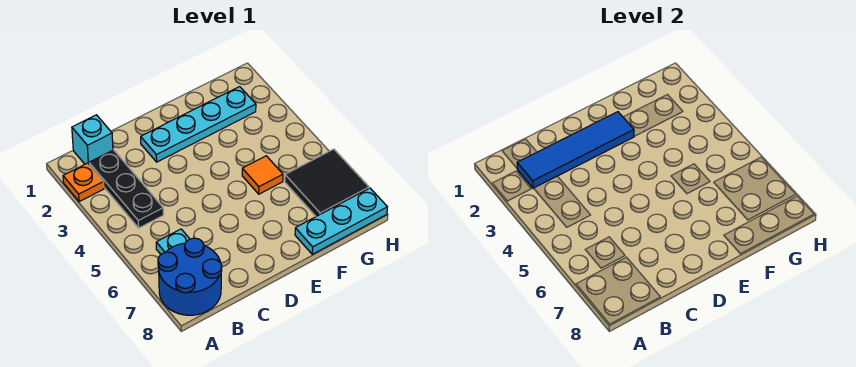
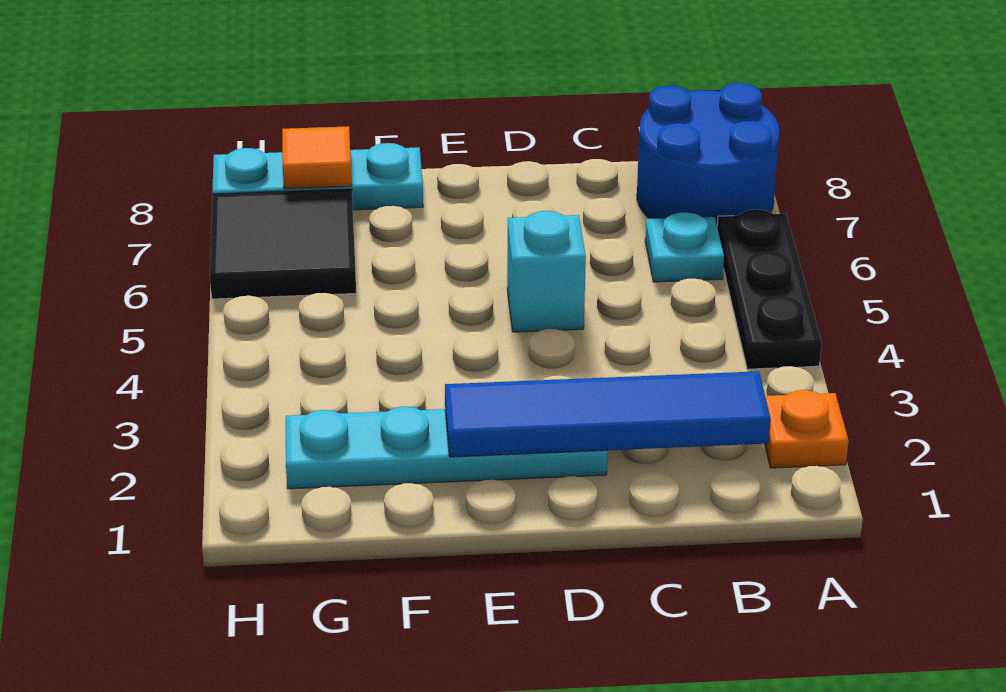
cyan 1x1 brick [72,115,113,164] -> cyan 1x1 brick moved to [507,211,586,332]
black 1x3 plate [89,150,163,228] -> black 1x3 plate moved to [717,210,822,369]
orange 1x1 tile [242,156,283,194] -> orange 1x1 tile moved to [282,126,352,189]

